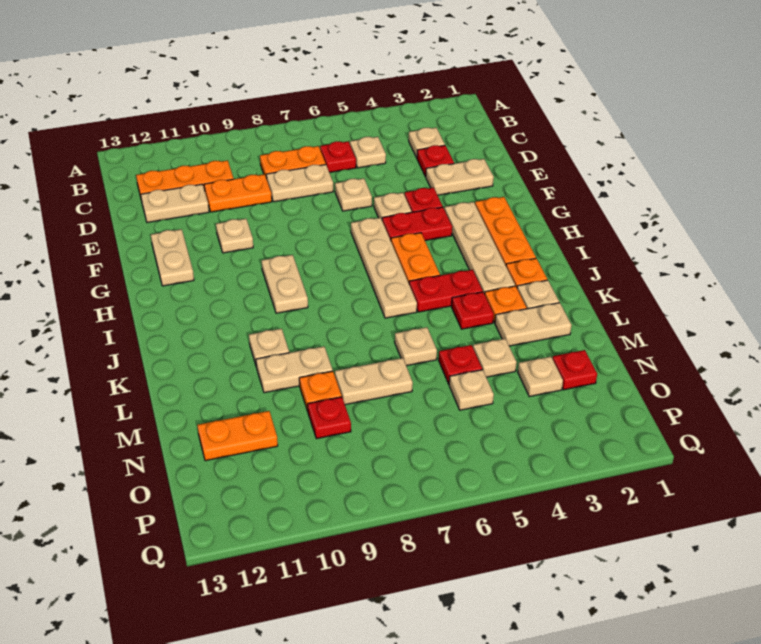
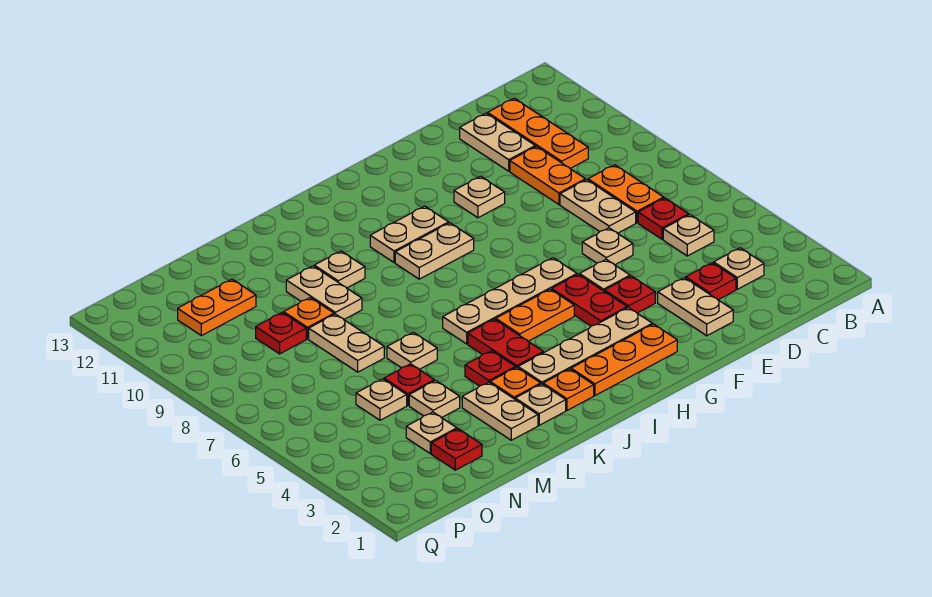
tan 1x2 plate [151,229,194,286] -> tan 1x2 plate moved to [370,206,449,263]
orange 1x2 plate [197,411,278,461] -> orange 1x2 plate turned to [178,279,256,336]

